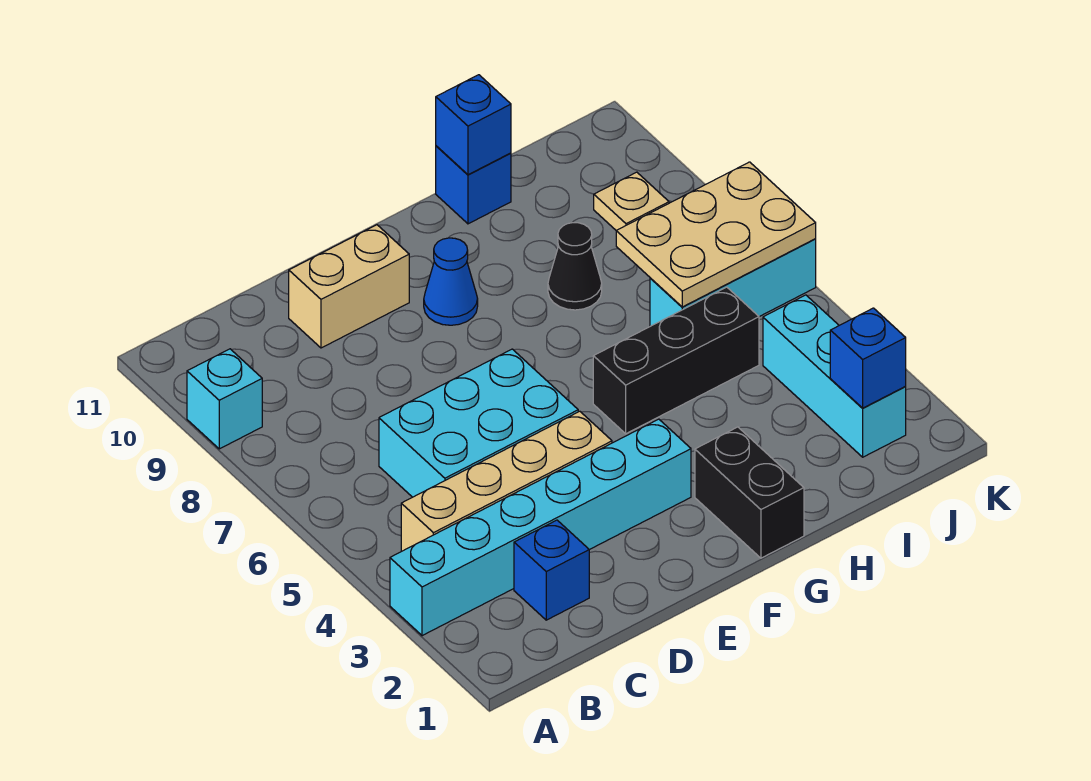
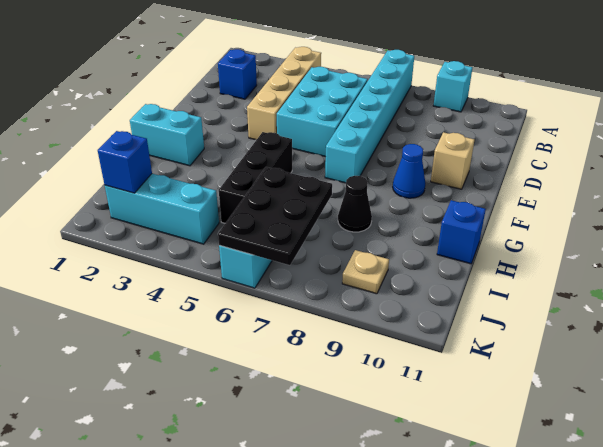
cyan 1x6 brick [390,419,691,636] -> cyan 1x6 brick moved to [325,50,414,183]
tan 1x2 brick [289,225,409,348] -> tan 1x1 brick [431,132,474,189]
black 1x2 brick [695,427,804,558] -> cyan 1x2 brick [130,104,204,166]
blue 1x1 brick [436,75,511,175] -> none
tan 2x3 plate [616,162,816,307] -> black 2x3 plate [218,167,332,265]

